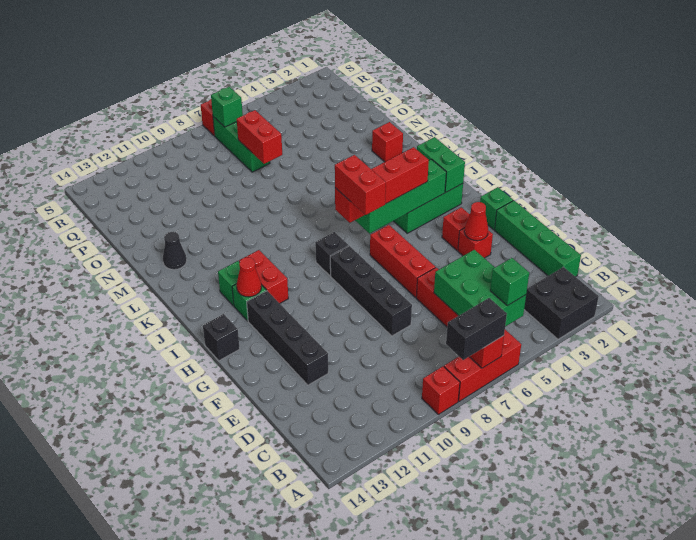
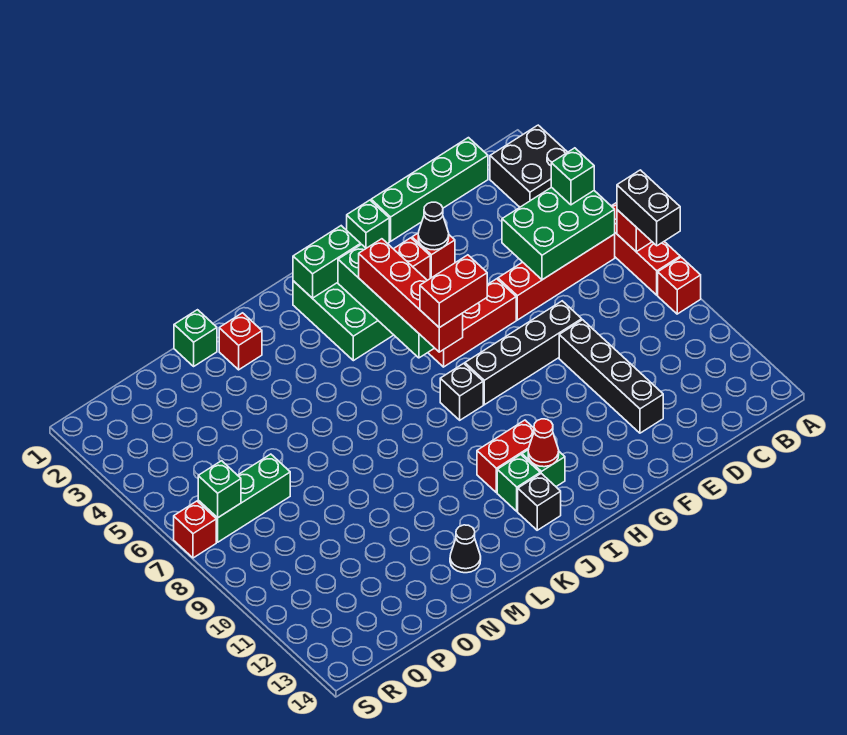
black 1x4 brick [247,291,328,385] -> black 1x4 brick turned to [559,320,663,433]
red 1x1 cone [464,202,488,241] -> black 1x1 cone [418,202,449,250]
black 1x1 brick [203,314,240,361] -> black 1x1 brick moved to [518,474,561,530]
none -> green 1x1 brick [174,310,217,366]
red 1x2 brick [237,110,282,164] -> none

